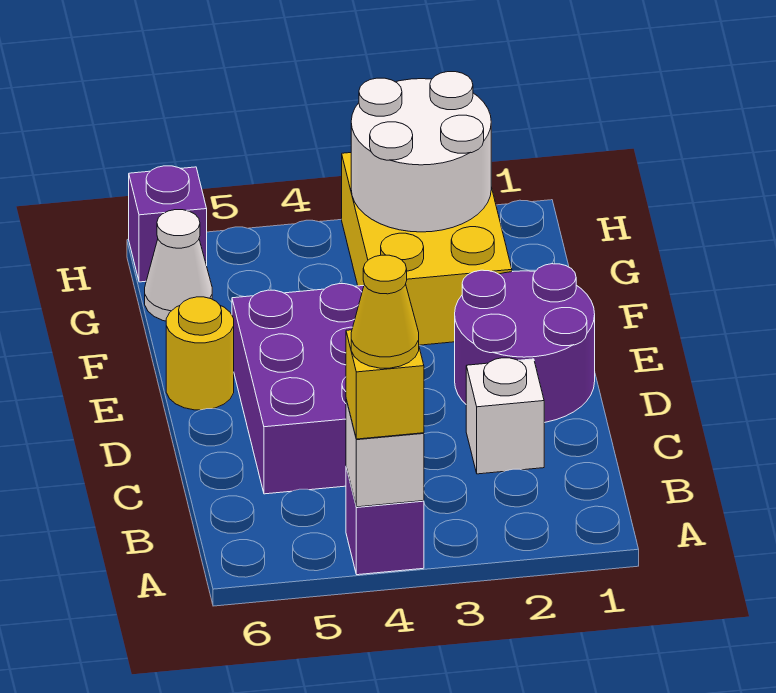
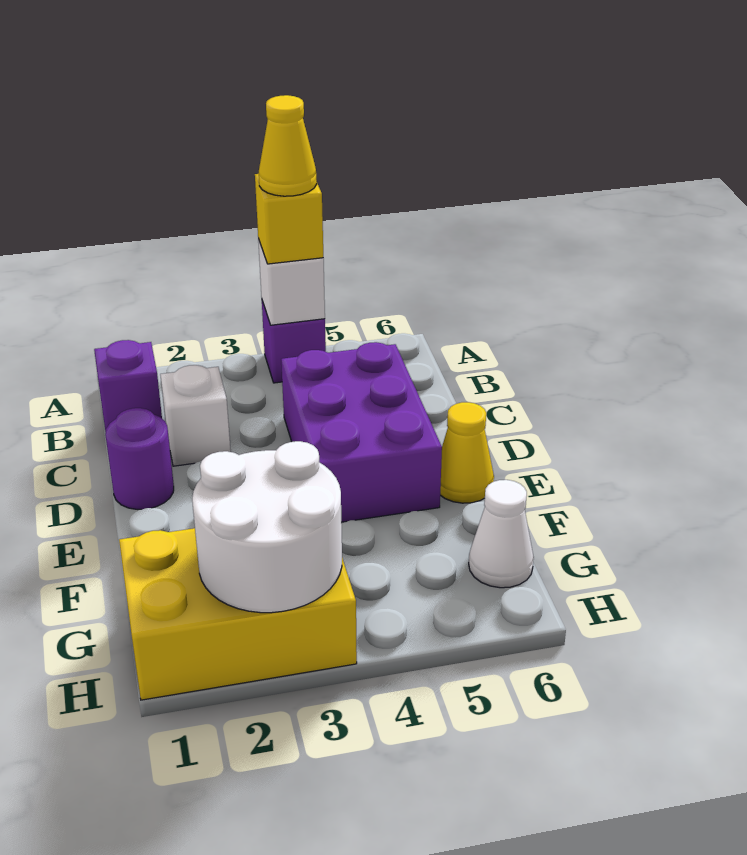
purple 2x2 round brick [455,264,595,423] -> purple 1x1 round brick [105,408,174,509]
yellow 1x1 round brick [166,297,234,410] -> yellow 1x1 cone [440,402,494,503]
yellow 2x3 brick [342,153,512,345] -> yellow 2x3 brick turned to [119,528,357,700]
purple 1x1 brick [129,166,207,282] -> purple 1x1 brick moved to [94,340,162,432]

